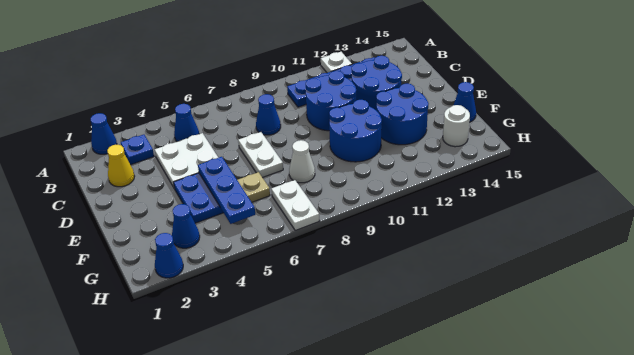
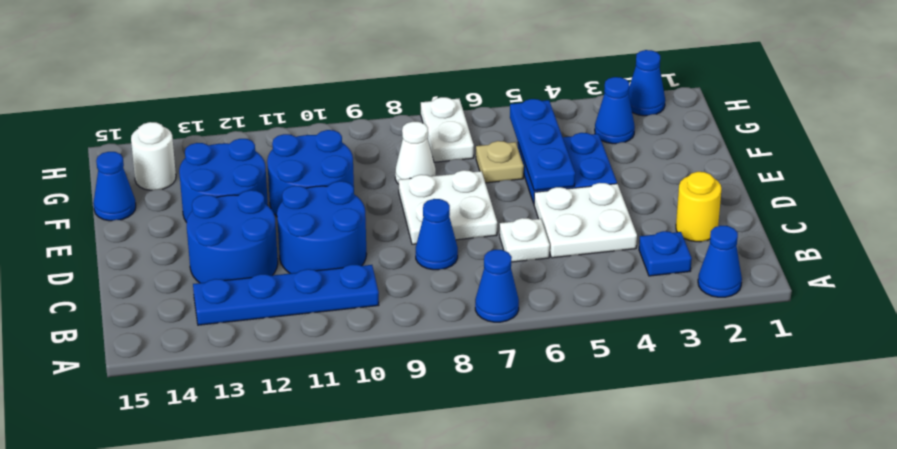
white 1x1 plate [321,52,352,73] -> white 1x1 plate moved to [500,218,550,262]
blue 1x1 cone [174,104,199,142] -> blue 1x1 cone moved to [475,250,519,322]
yellow 1x1 cone [107,145,135,187] -> yellow 1x1 round brick [676,172,721,242]
white 1x2 plate [238,132,283,178] -> white 2x2 plate [399,170,497,244]

